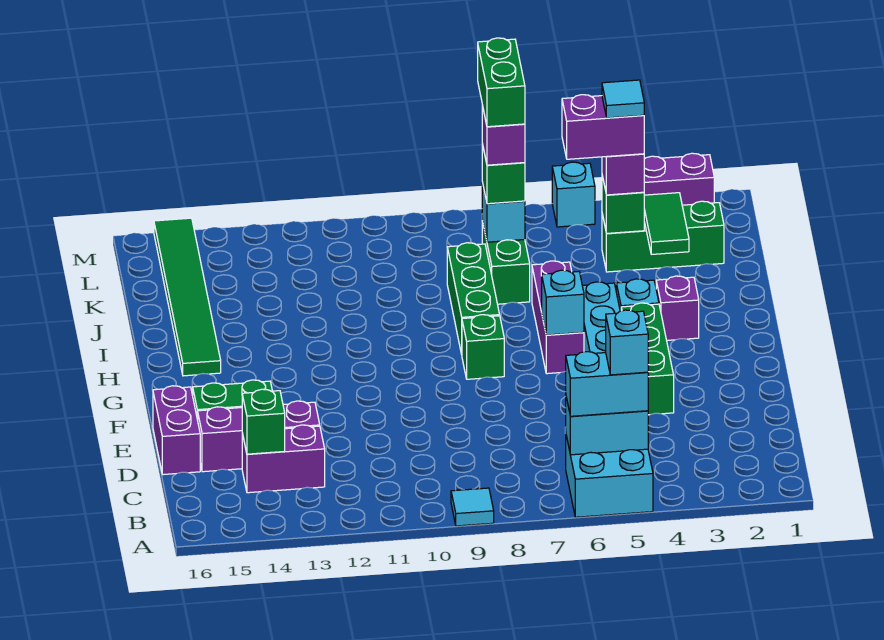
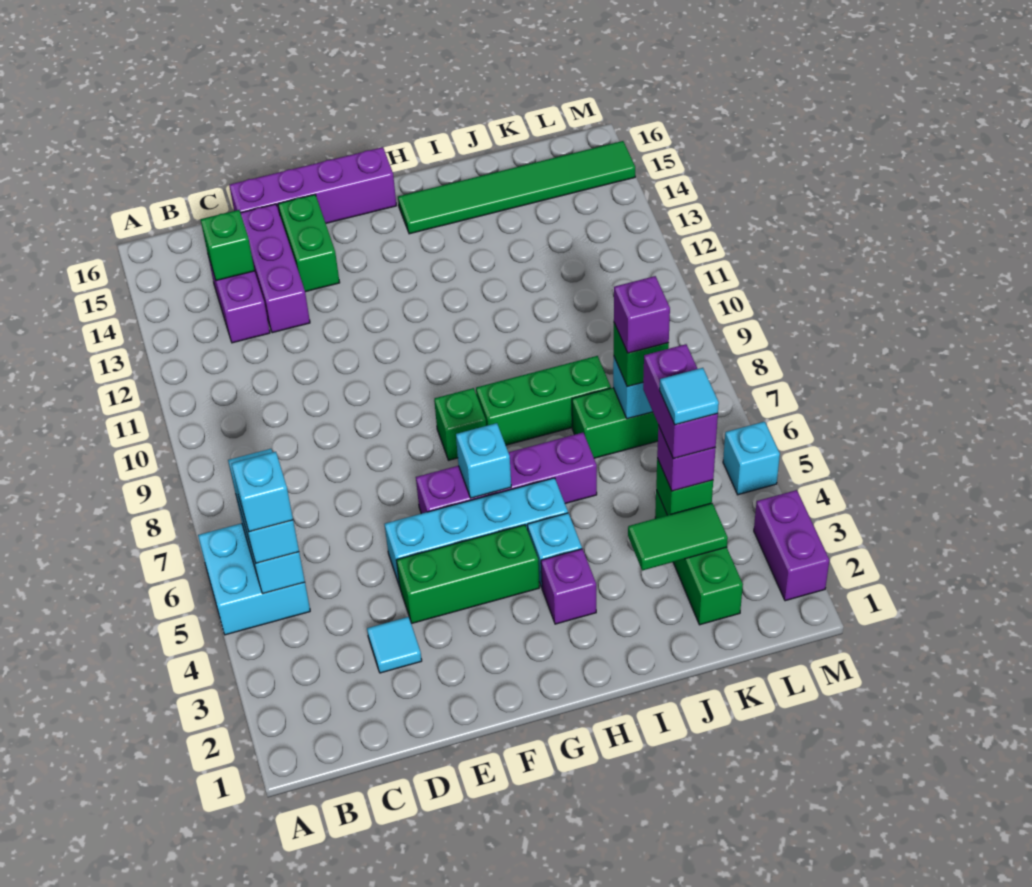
cyan 1x1 tile [451,488,494,526] -> cyan 1x1 tile moved to [367,617,422,673]
purple 1x2 brick [153,386,200,475] -> purple 1x4 brick [229,147,397,223]
purple 1x3 brick [532,261,584,374] -> purple 1x4 brick [416,433,597,514]
green 1x2 brick [478,38,525,127] -> none

